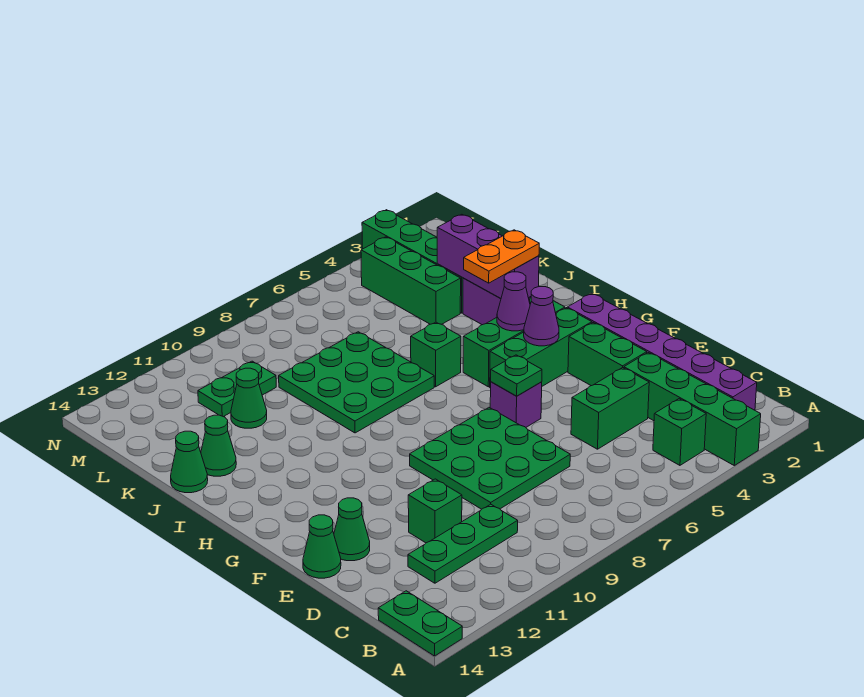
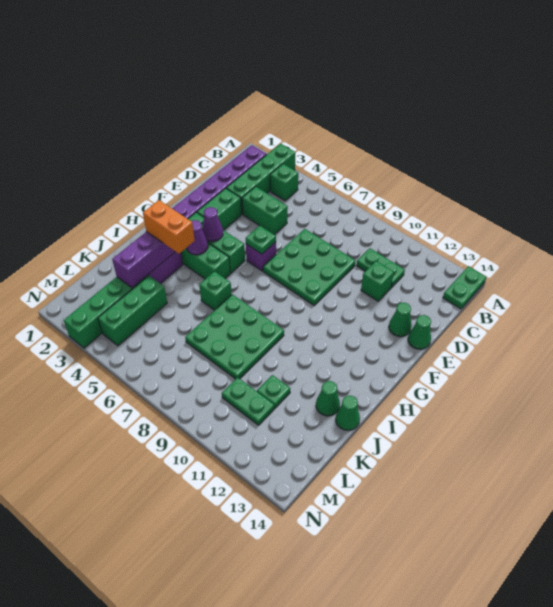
green 1x3 plate [408,504,518,583] -> green 1x2 plate [357,248,405,288]
orange 1x2 plate [464,230,539,283] -> orange 1x2 brick [143,200,195,254]
green 1x1 cone [231,368,267,428] -> green 1x1 plate [257,375,290,408]

